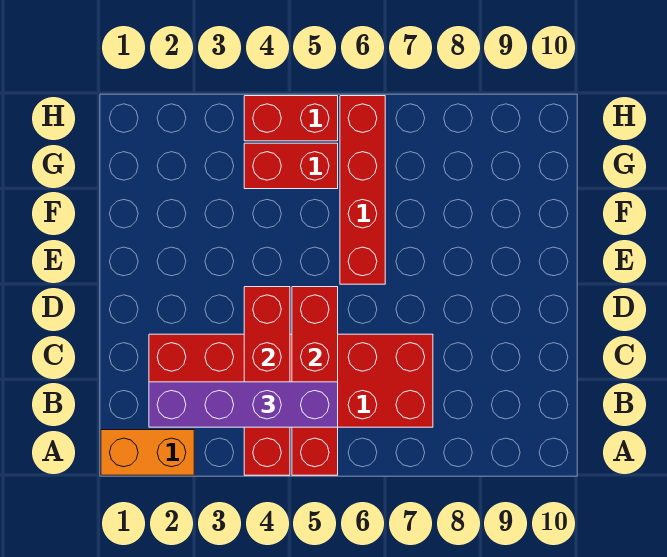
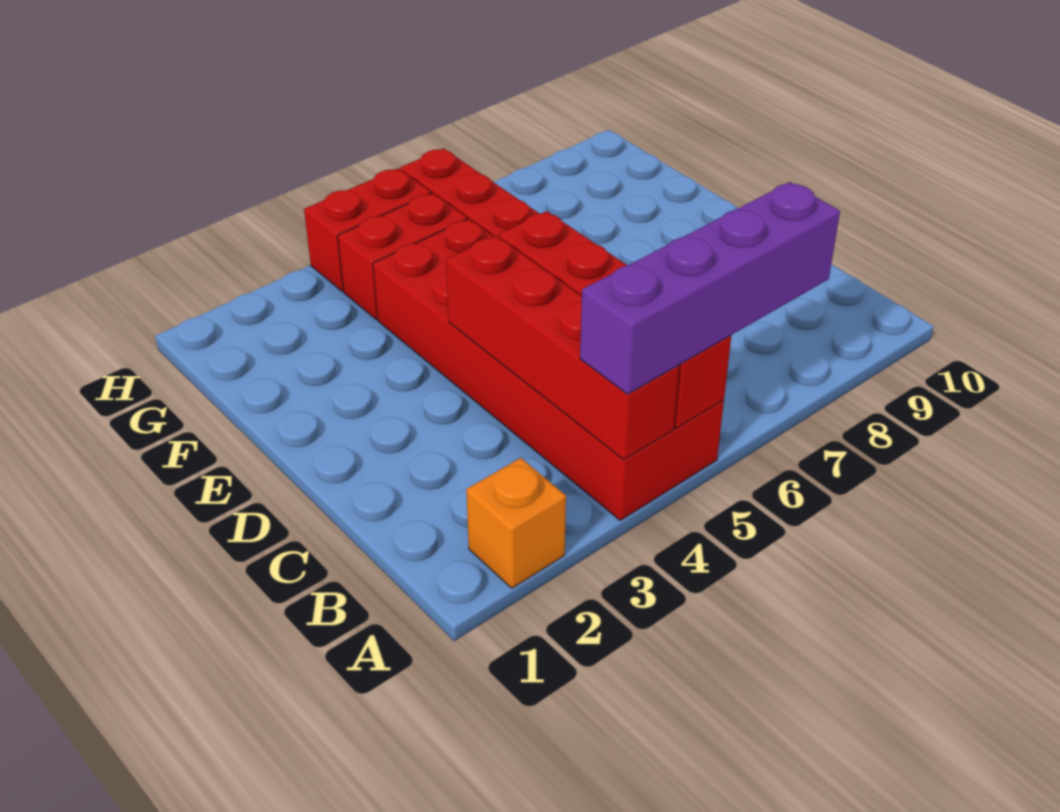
orange 1x2 brick [101,430,194,475] -> orange 1x1 brick [466,458,566,588]
red 2x6 brick [149,334,433,427] -> red 2x6 brick turned to [373,219,724,520]
purple 1x4 brick [149,382,338,427] -> purple 1x4 brick moved to [580,182,840,394]

